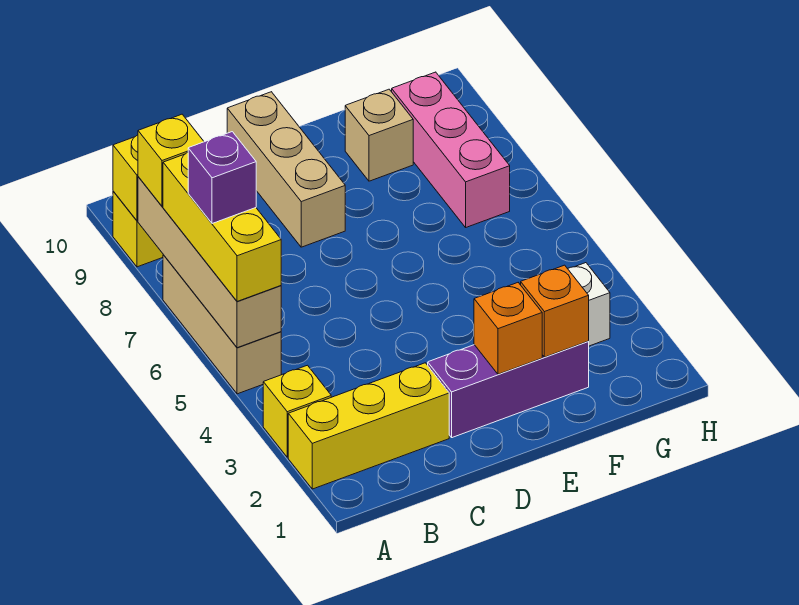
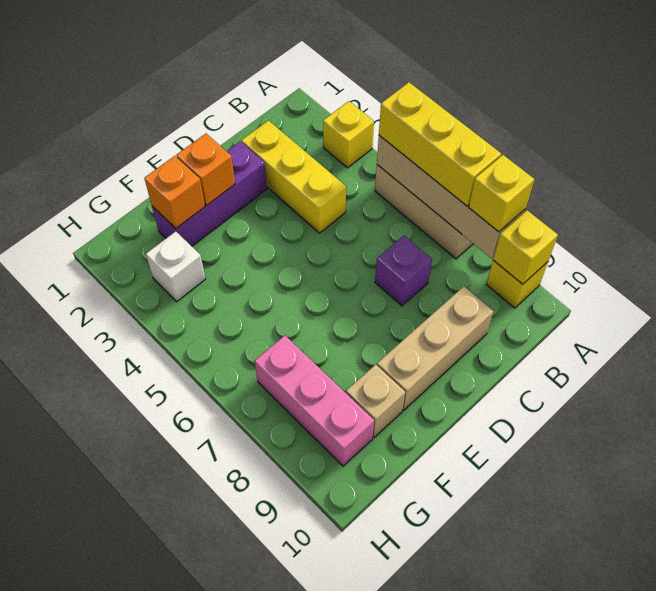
yellow 1x3 brick [288,363,449,489] -> yellow 1x3 brick turned to [241,120,346,233]
purple 1x1 brick [188,132,256,224] -> purple 1x1 brick moved to [375,236,432,306]
tan 1x3 brick [227,92,345,247] -> tan 1x3 brick turned to [377,286,493,410]

